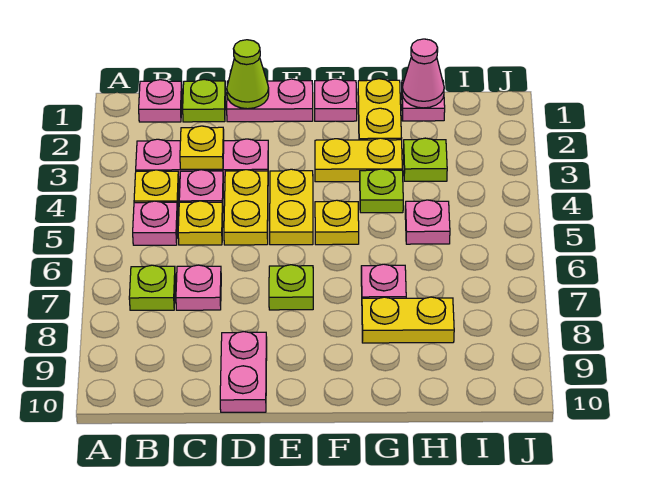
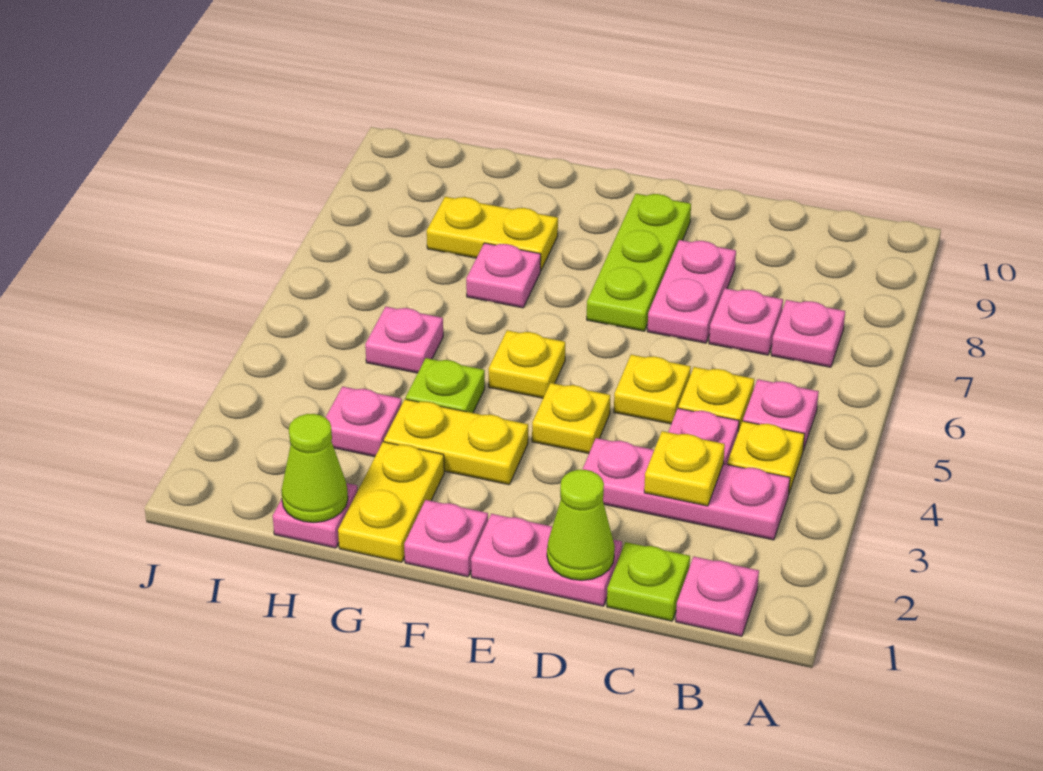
lime 1x1 plate [129,265,175,310] -> pink 1x1 plate [771,300,845,367]
yellow 1x2 plate [224,170,268,245] -> yellow 1x1 plate [614,355,691,424]
pink 1x2 plate [220,332,267,412] -> pink 1x2 plate moved to [647,240,736,343]
yellow 1x2 plate [270,169,313,245] -> yellow 1x1 plate [532,383,610,453]
lime 1x1 plate [269,265,313,310] -> lime 1x3 plate [587,194,691,331]
pink 1x1 cone [402,39,444,108] -> lime 1x1 cone [281,414,348,523]
lime 1x1 plate [403,138,447,181] -> pink 1x1 plate [326,387,402,457]

